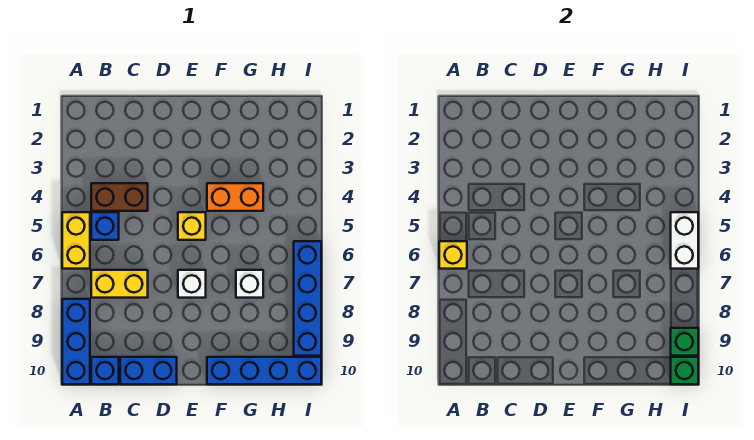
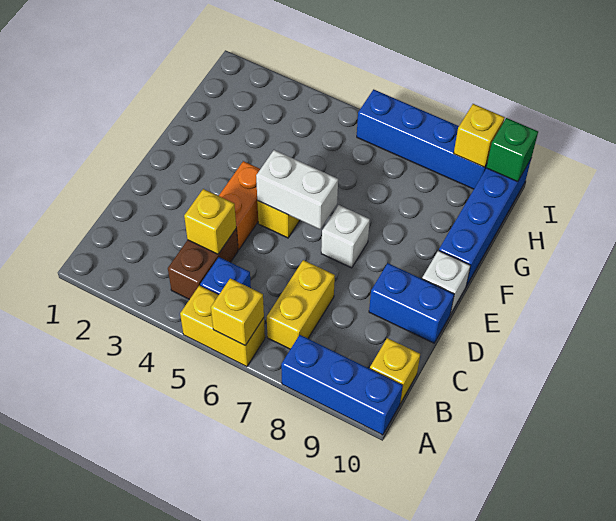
blue 1x1 brick [91,357,119,384] -> yellow 1x1 brick [370,338,420,403]
none -> yellow 1x1 brick [184,189,236,254]
blue 1x2 brick [120,357,177,384] -> blue 1x2 brick turned to [369,263,454,343]
orange 1x2 brick [207,183,263,211] -> orange 1x2 brick moved to [219,161,260,250]
white 1x1 brick [236,270,263,298] -> white 1x1 brick moved to [422,250,471,314]
white 1x2 brick [671,212,698,269] -> white 1x2 brick moved to [256,150,338,229]
green 1x1 brick [671,328,698,356] -> yellow 1x1 brick [454,104,505,167]

